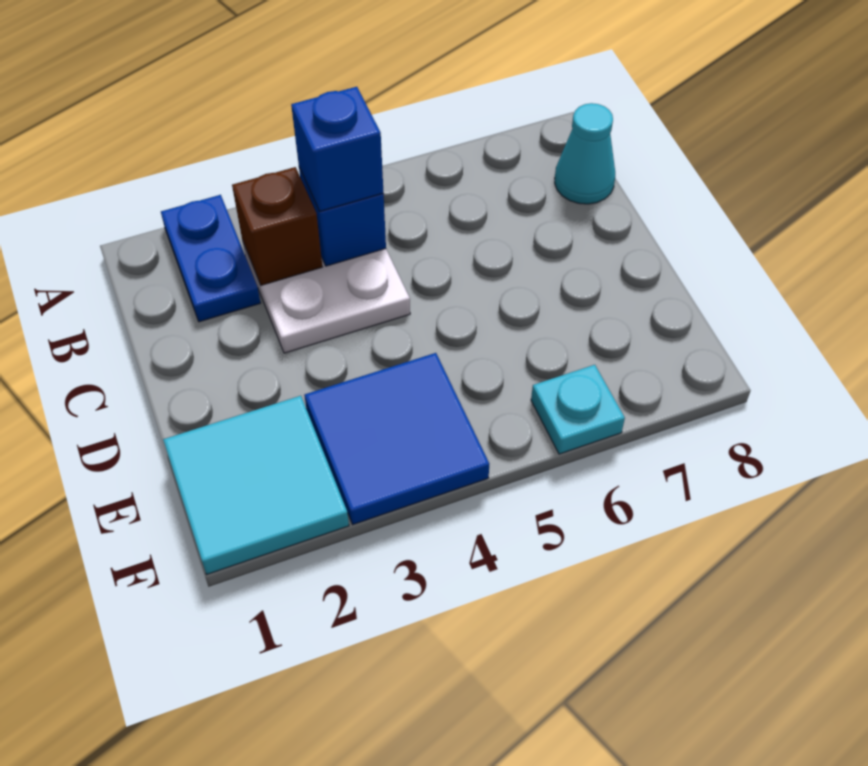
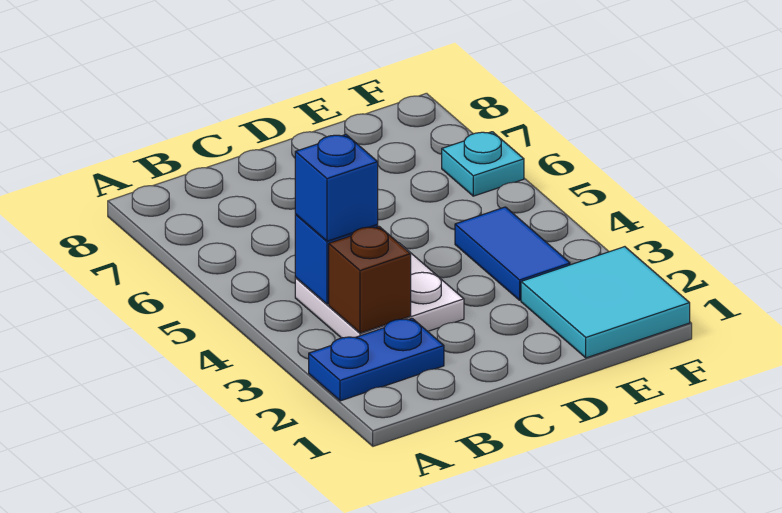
cyan 1x1 cone [555,103,615,204] -> none
blue 2x2 tile [305,353,489,525] -> blue 1x2 tile [455,207,570,300]

